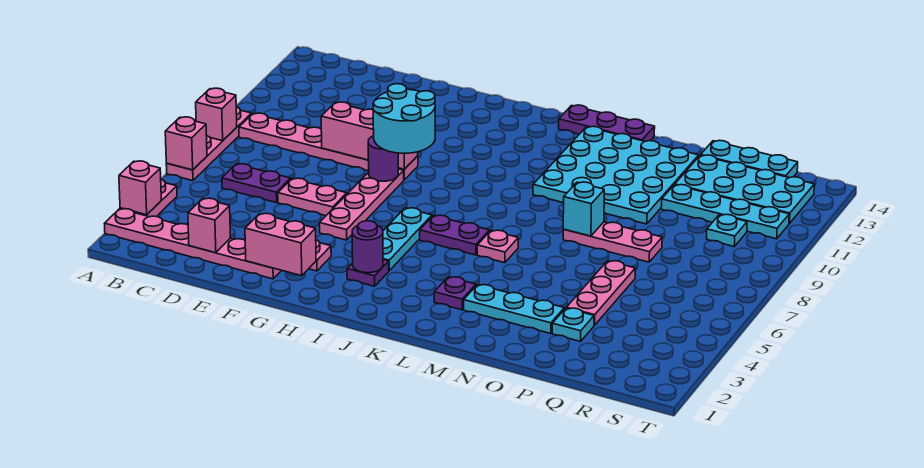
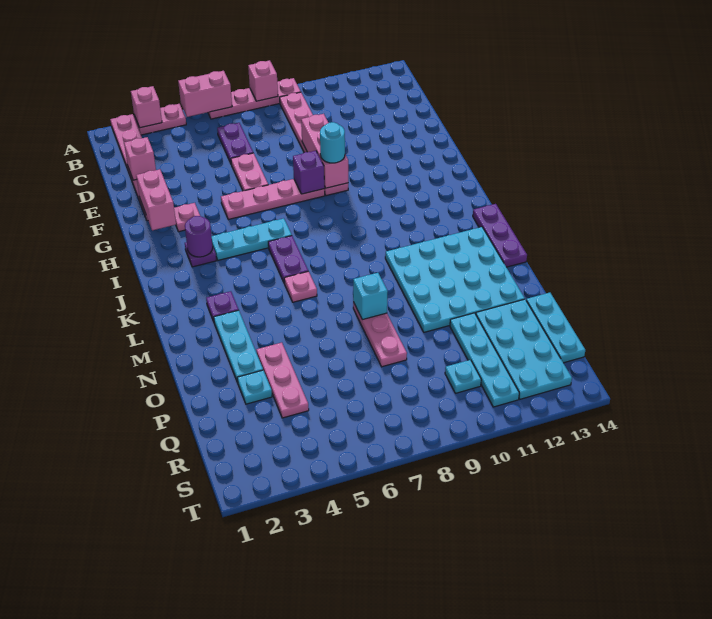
pink 1x1 brick [165,117,207,170] -> pink 1x2 brick [178,71,232,117]
purple 1x1 round brick [368,136,398,181] -> purple 1x1 brick [293,151,325,194]
cyan 2x2 round brick [373,84,435,153] -> cyan 1x1 round brick [320,122,345,163]
pink 1x3 plate [566,261,635,325] -> pink 1x3 plate turned to [257,343,309,418]

